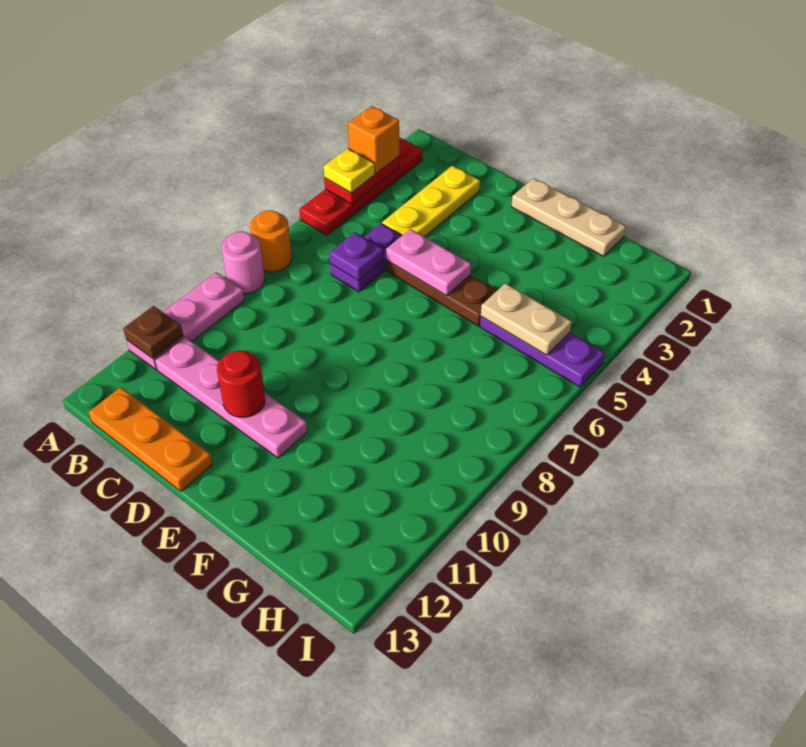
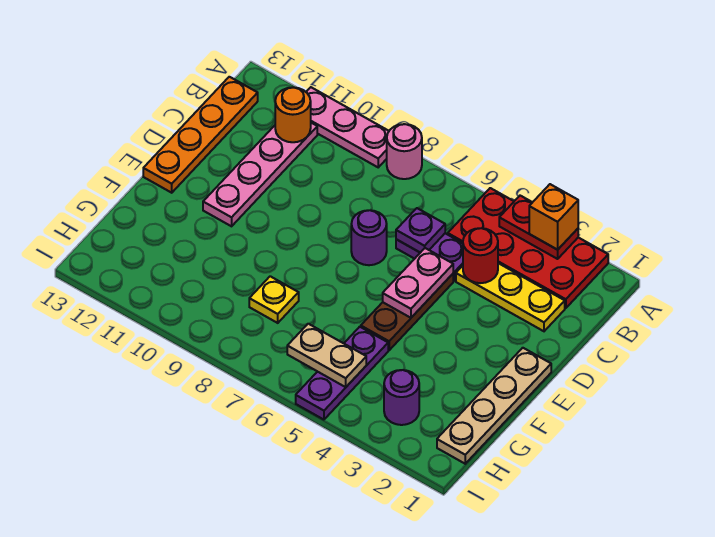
red 1x4 plate [300,137,423,235] -> red 2x4 plate [448,188,608,308]
yellow 1x1 plate [324,148,375,193] -> yellow 1x1 plate moved to [249,276,299,323]
orange 1x1 round brick [250,210,292,272] -> orange 1x1 round brick moved to [275,87,311,142]
brown 1x1 plate [123,306,183,359] -> none
orange 1x3 plate [89,387,213,491] -> orange 1x4 plate [143,77,258,193]
none -> purple 1x1 round brick [351,210,387,265]
red 1x1 round brick [217,351,265,417] -> red 1x1 round brick moved to [463,228,498,283]
tan 1x3 plate [511,178,626,256] -> tan 1x4 plate [437,348,551,464]
tan 1x2 plate [481,283,572,355] -> tan 1x2 plate turned to [287,324,366,387]
none -> purple 1x1 round brick [384,370,419,425]

